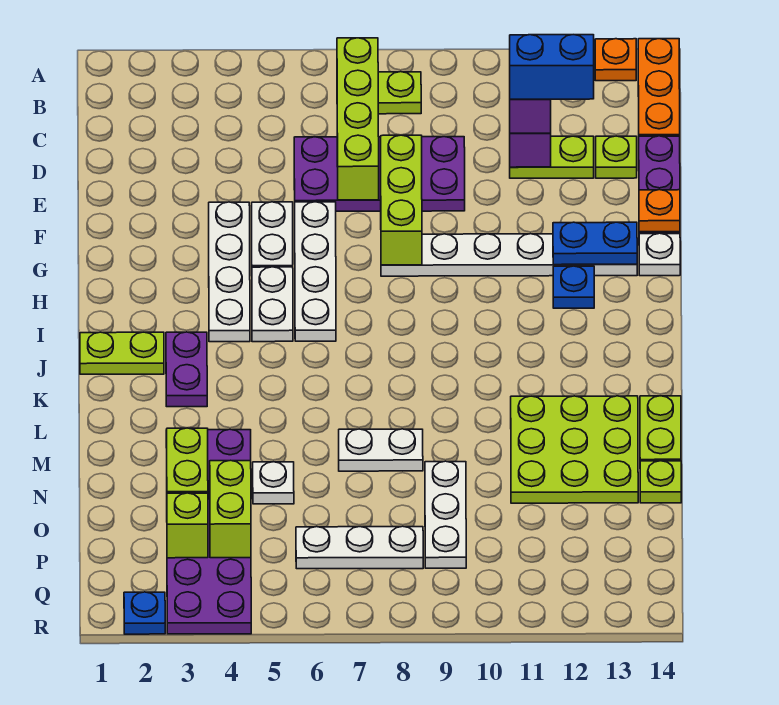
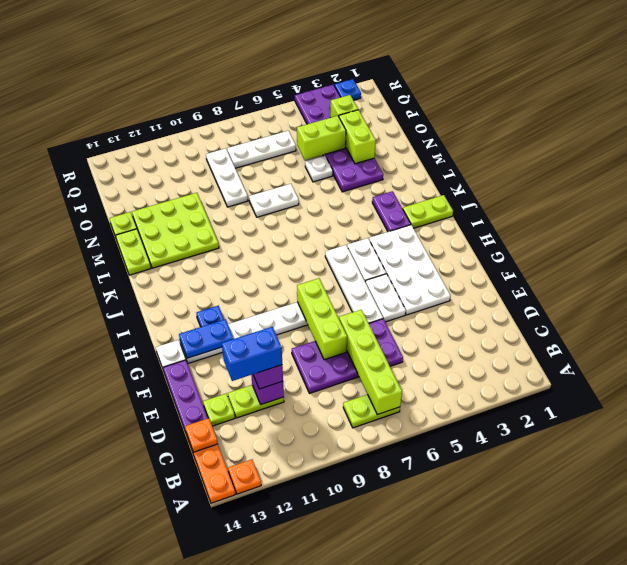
white 1x4 plate [209,202,250,342] -> white 2x4 plate [369,225,451,315]
orange 1x1 plate [639,190,680,232] -> orange 1x1 plate moved to [185,418,218,452]
lime 1x2 brick [210,460,251,558] -> lime 1x2 brick turned to [297,116,346,160]

